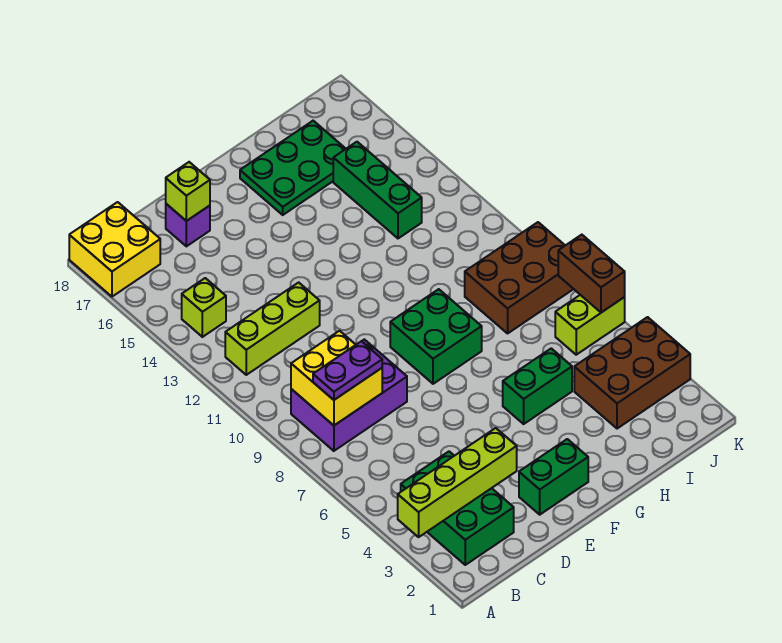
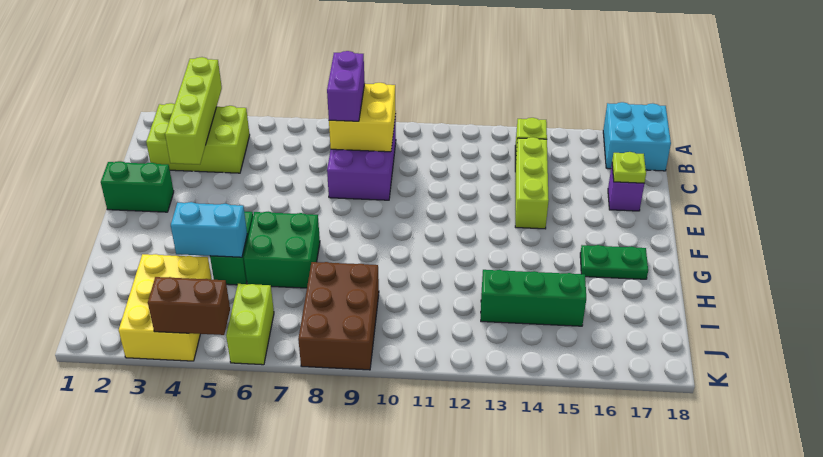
yellow 2x2 brick [69,202,160,297] -> cyan 2x2 brick [603,102,671,171]
green 2x3 brick [401,452,514,565] -> lime 2x3 brick [146,103,250,173]
purple 1x2 plate [313,341,382,400] -> purple 1x2 brick [327,51,365,121]
lime 1x3 brick [225,282,320,375] -> lime 1x3 brick moved to [515,137,549,229]
lime 1x1 brick [166,162,210,221] -> lime 1x1 plate [612,152,646,183]
green 1x2 brick [519,439,588,515] -> green 1x2 brick turned to [101,161,174,212]
green 2x2 brick [390,289,482,384] -> green 2x2 brick moved to [244,212,320,288]
green 2x3 plate [240,121,346,215] -> green 1x2 plate [580,245,648,279]
none -> cyan 1x2 brick [171,202,247,257]
brown 2x3 brick [574,317,690,429] -> yellow 2x3 brick [119,254,212,361]
brown 1x2 brick [558,235,625,312] -> brown 1x2 brick moved to [148,277,230,335]

